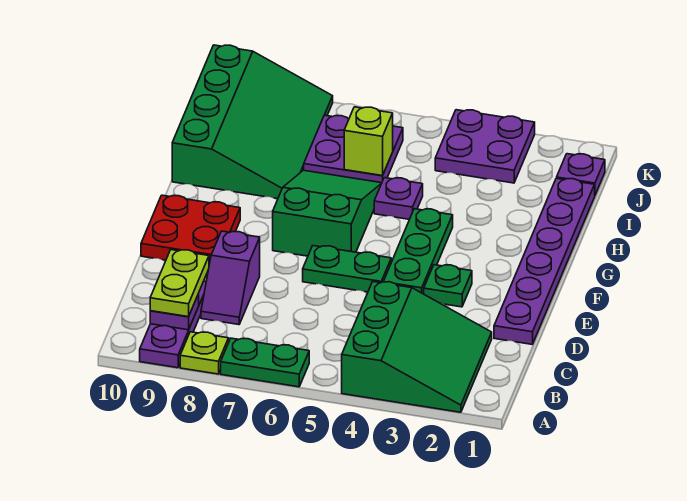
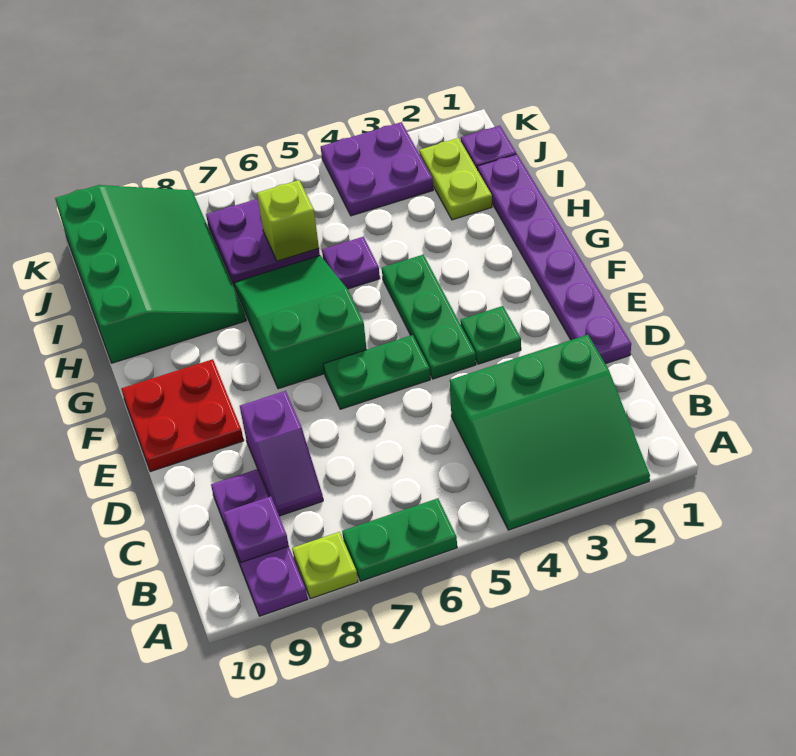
green 3x3 slope [342,282,492,412] -> green 3x3 slope turned to [450,335,650,530]
lime 1x2 plate [150,250,209,317] -> lime 1x2 plate moved to [419,138,492,220]

